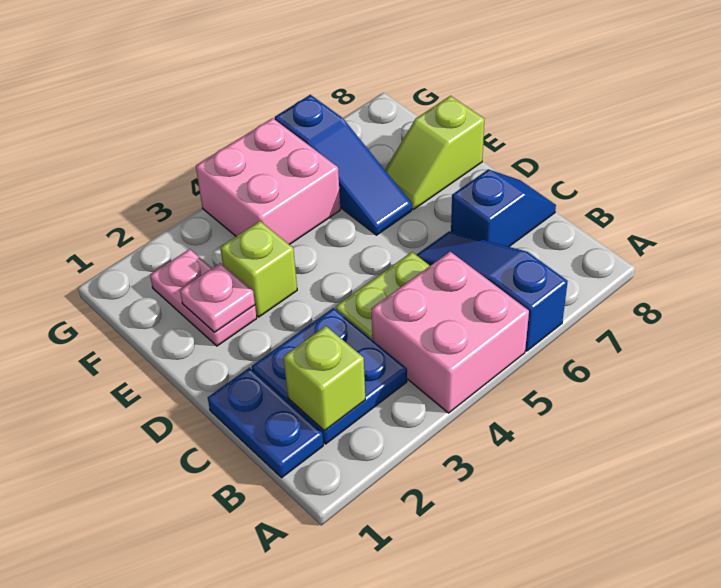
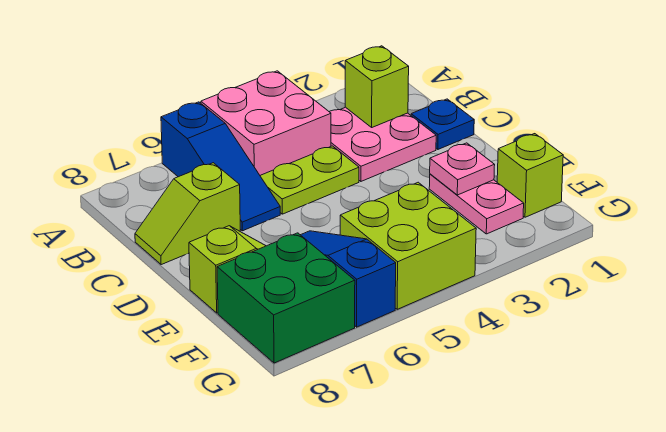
blue 1x2 plate [208,368,323,478] -> blue 1x1 plate [411,99,474,149]
blue 2x2 plate [252,308,407,444] -> pink 2x2 plate [329,107,436,181]
blue 1x2 slope [451,169,556,247] -> lime 1x2 slope [135,163,240,265]
lime 1x1 brick [220,221,297,317] -> lime 1x1 brick moved to [497,134,563,217]
pink 2x2 brick [196,118,340,245] -> lime 2x2 brick [340,182,476,309]
none -> green 2x2 brick [217,233,355,363]

